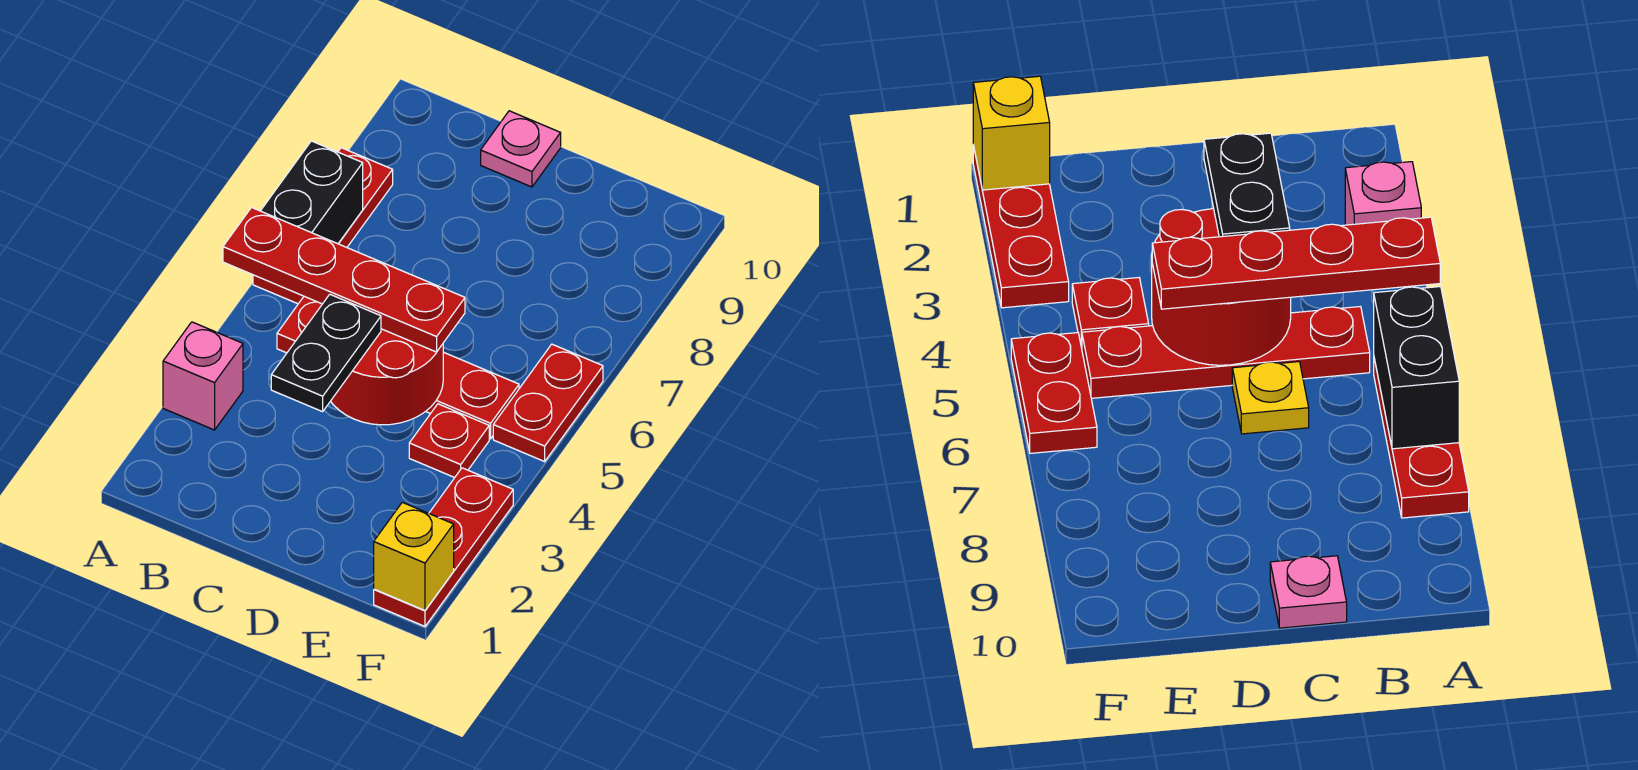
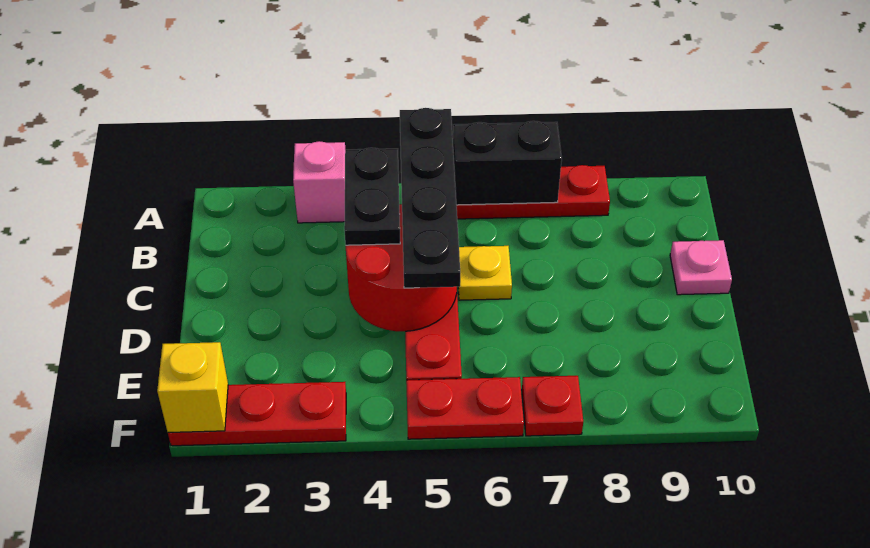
red 1x4 plate [223,208,465,352] -> black 1x4 plate [400,108,460,288]
black 1x2 plate [271,294,381,412] -> black 1x2 plate turned to [344,148,400,245]
red 1x1 plate [409,404,489,478] -> red 1x1 plate moved to [522,376,583,436]

